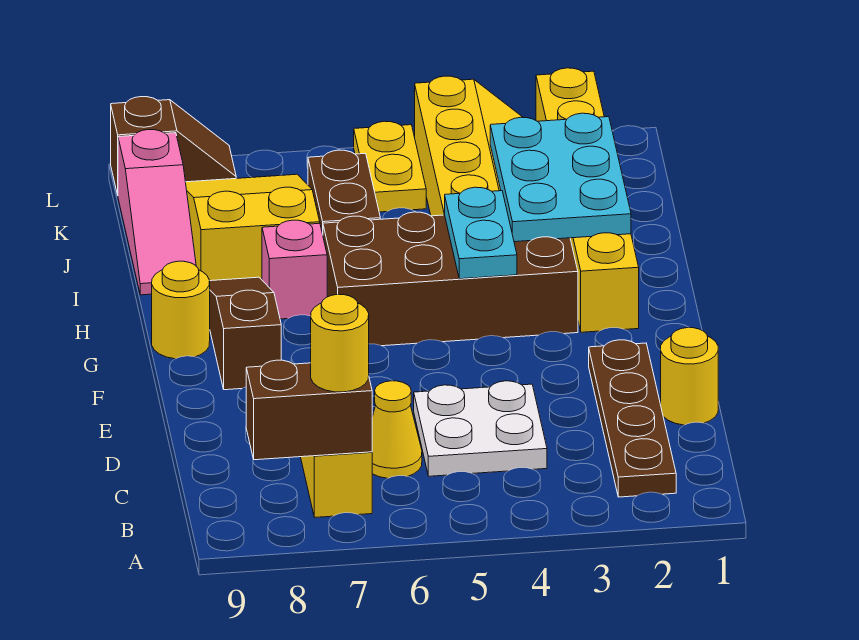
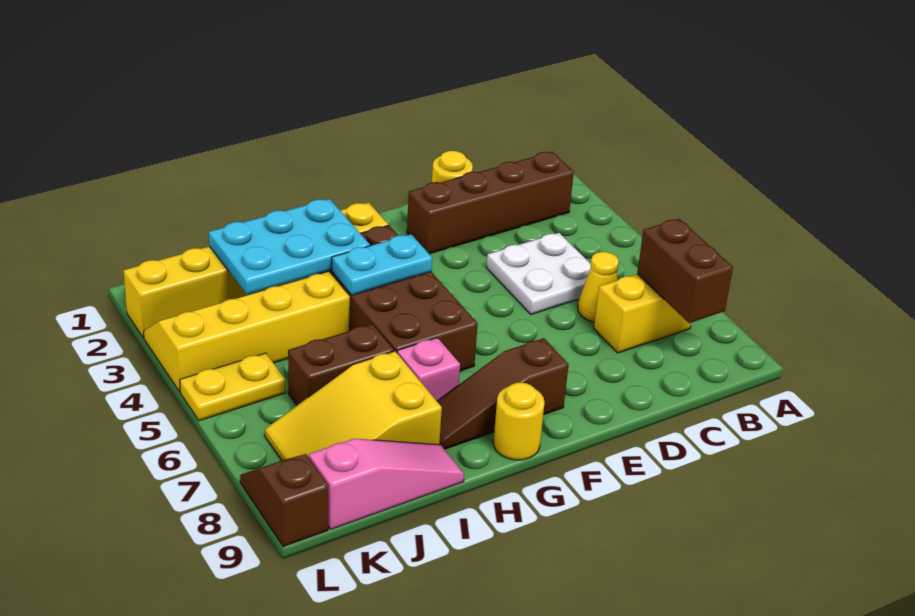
brown 1x4 plate [589,340,676,497] -> brown 1x4 brick [407,152,574,254]
yellow 1x1 round brick [311,294,369,392] -> none

